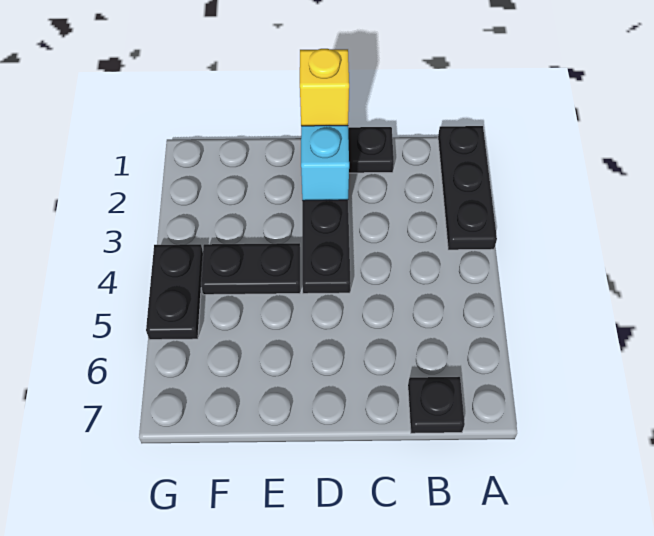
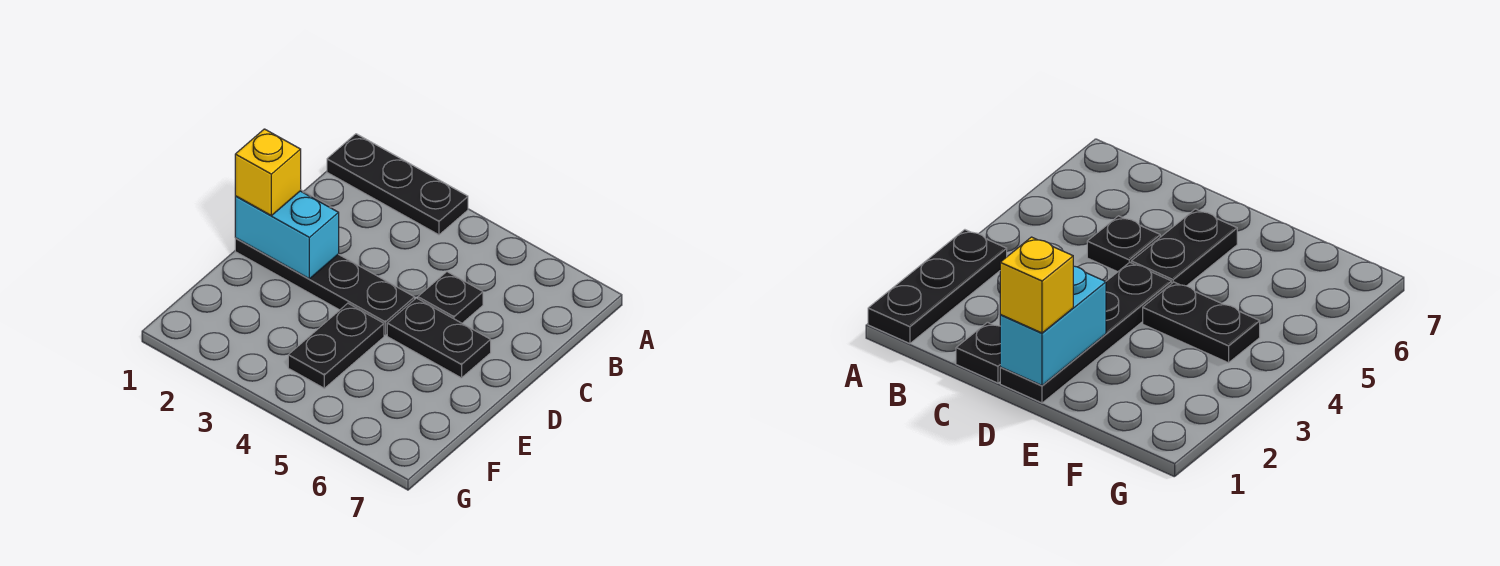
black 1x1 plate [408,377,465,433] -> black 1x1 plate moved to [418,272,483,323]
black 1x2 plate [146,244,203,340] -> black 1x2 plate moved to [387,298,491,378]

